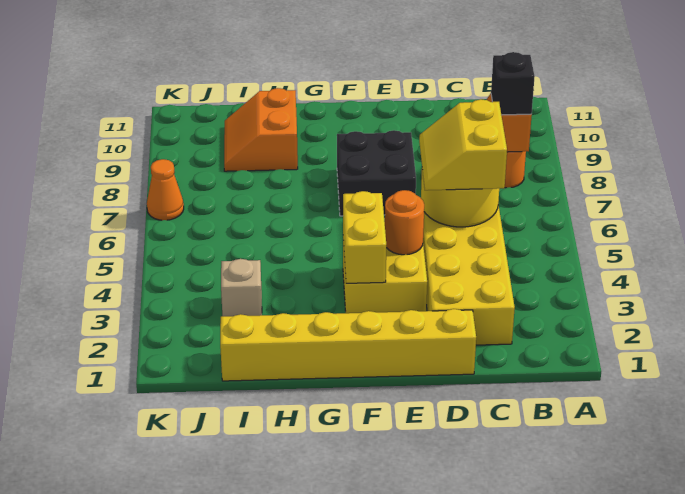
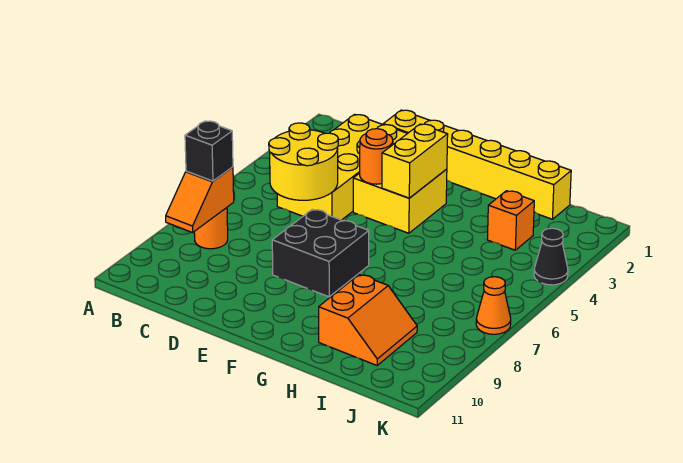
yellow 2x2 slope [419,99,507,190] -> none
tan 1x1 brick [221,259,262,316] -> orange 1x1 brick [487,191,534,250]
none -> black 1x1 cone [534,228,568,285]

